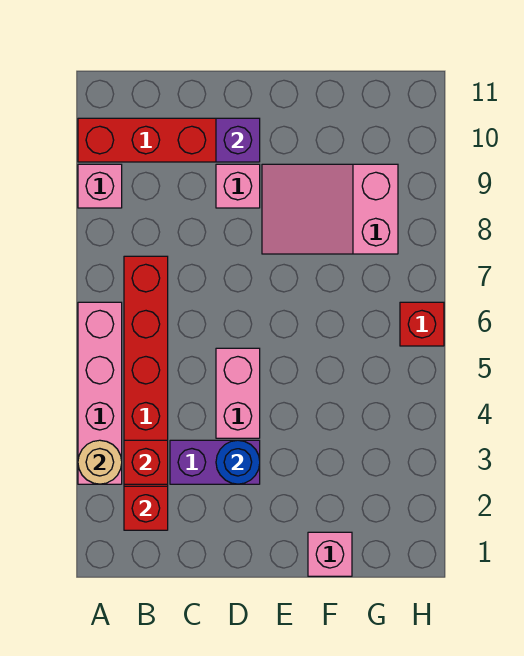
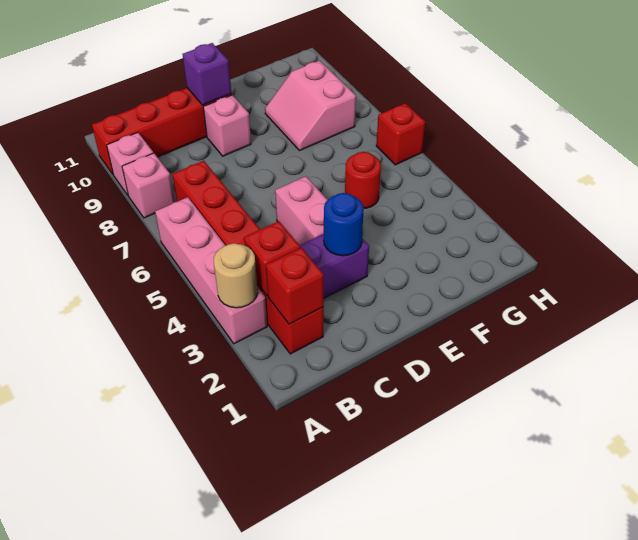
pink 2x3 slope [262,164,398,254] -> pink 2x2 slope [265,61,356,151]
pink 1x1 brick [308,532,352,576] -> pink 1x1 brick moved to [122,153,175,218]
none -> red 1x1 round brick [345,152,381,208]

